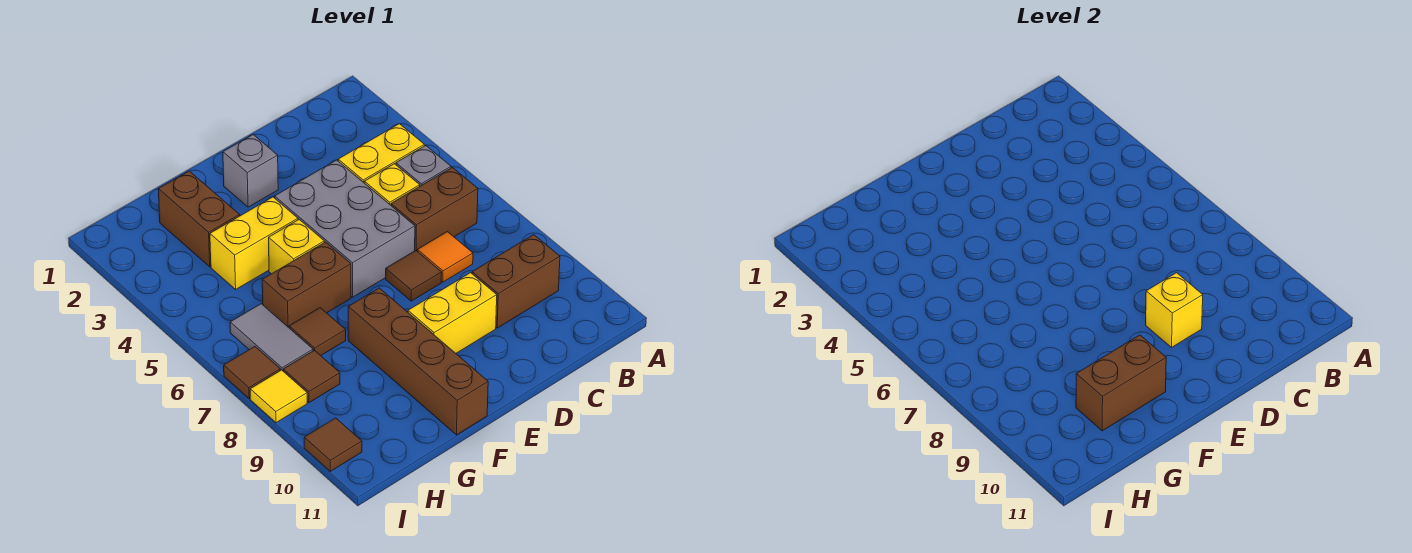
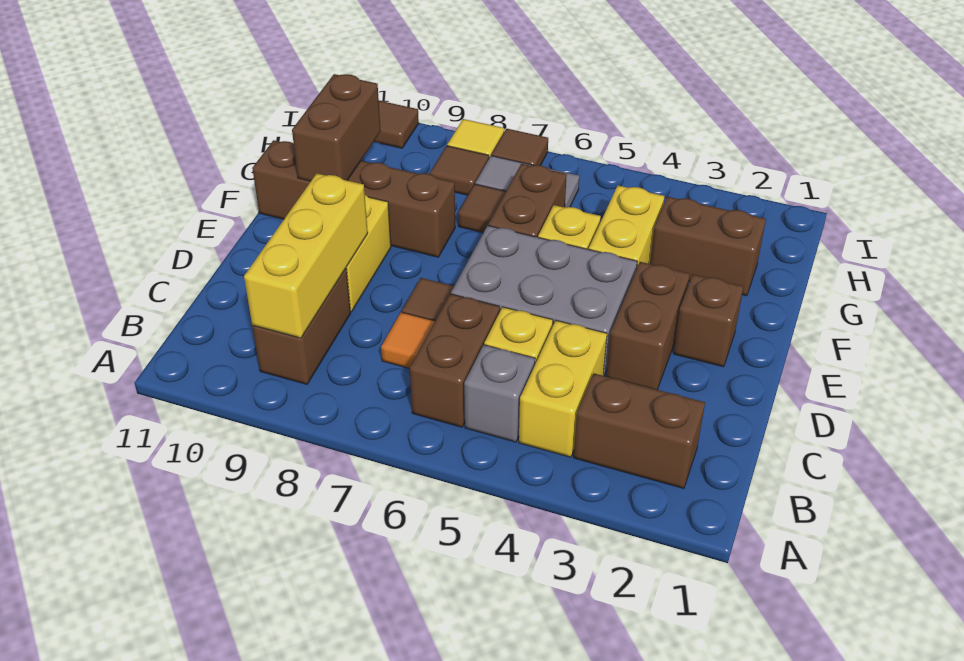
none -> brown 1x2 brick [574,373,705,488]
none -> brown 1x2 brick [606,262,690,390]
yellow 1x1 brick [1146,273,1203,347] -> yellow 1x3 brick [244,174,368,338]
grey 1x1 brick [223,135,278,207] -> brown 1x1 brick [673,274,743,367]

